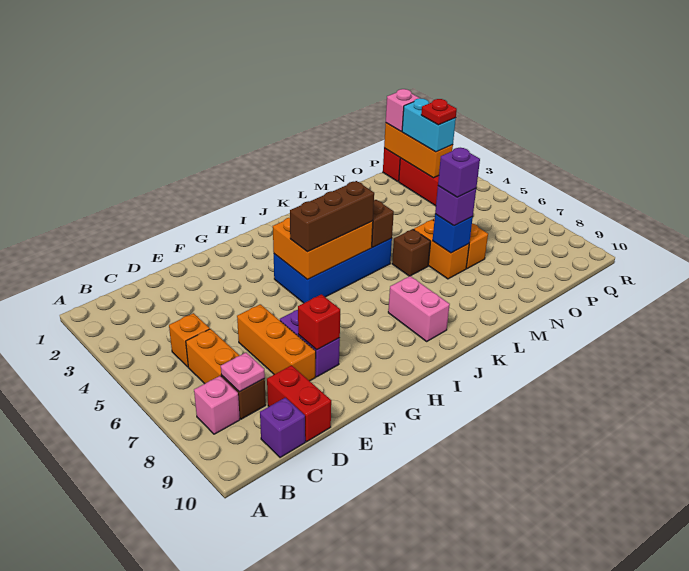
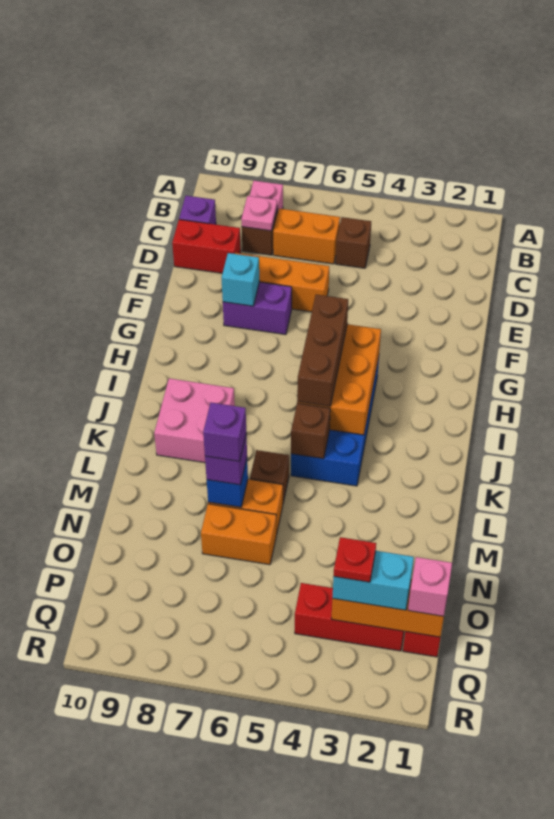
orange 1x1 brick [169,313,210,367] -> brown 1x1 brick [336,217,371,268]
red 1x1 brick [298,294,340,350] -> cyan 1x1 brick [222,253,259,306]
pink 1x2 brick [388,276,450,341] -> pink 2x2 brick [154,378,235,463]

